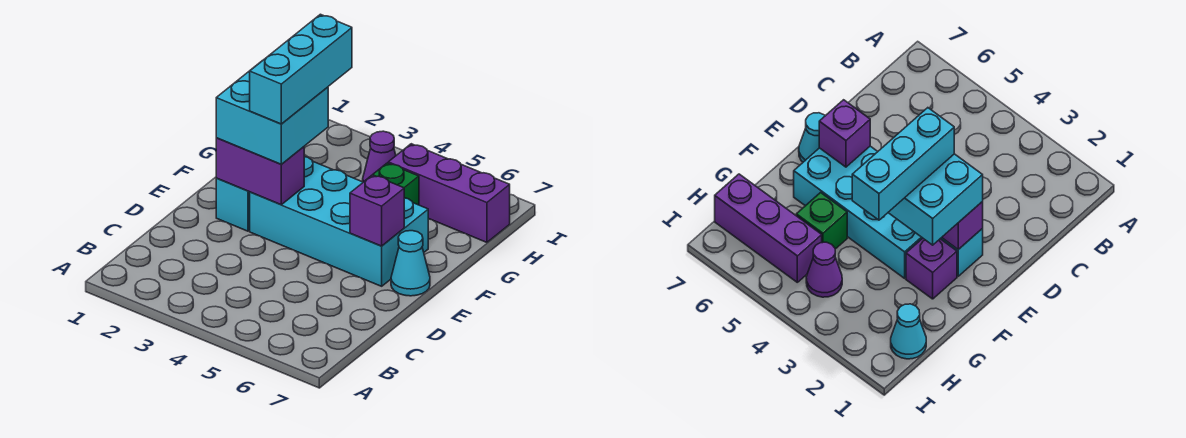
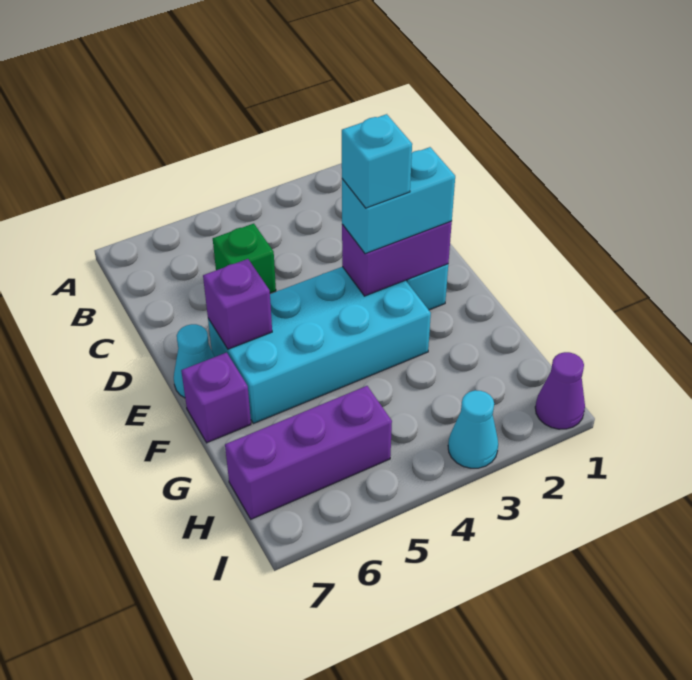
cyan 2x2 brick [216,61,328,164] -> cyan 1x2 brick [342,147,455,254]
cyan 1x3 brick [250,14,352,124] -> cyan 1x1 brick [342,114,412,208]
purple 1x1 brick [906,238,957,299] -> purple 1x1 brick moved to [181,353,251,443]
green 1x1 brick [365,163,419,205] -> green 1x1 brick moved to [213,224,276,293]
cyan 1x1 cone [891,304,926,359] -> cyan 1x1 cone moved to [448,390,498,468]
purple 1x1 cone [363,131,396,182] -> purple 1x1 cone moved to [535,352,585,429]

